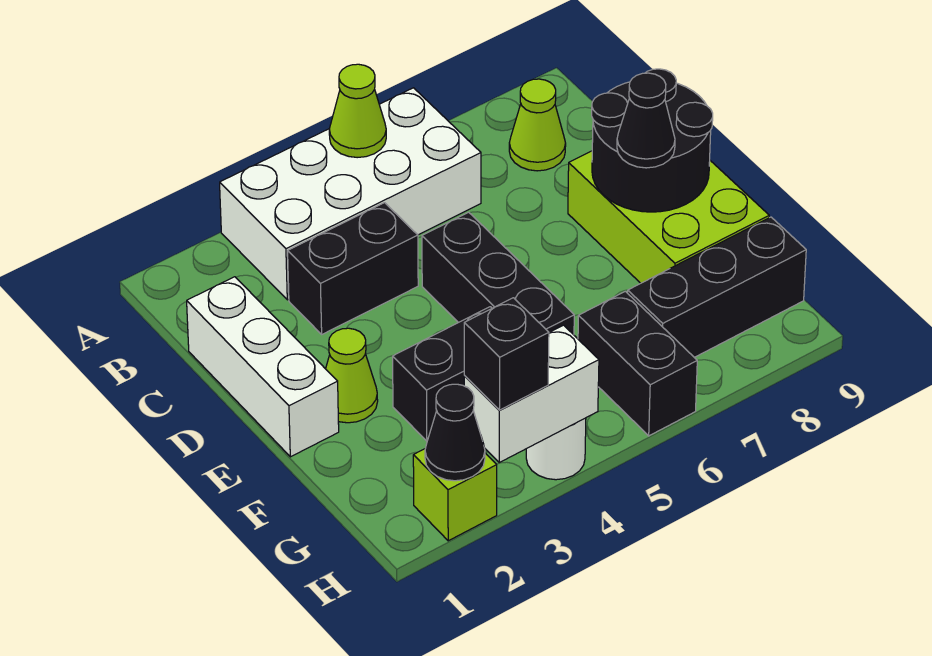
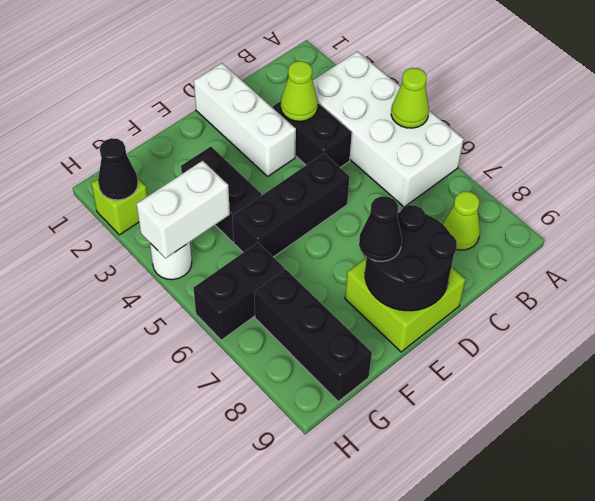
white 1x3 brick [187,277,339,457] -> white 1x3 brick turned to [194,63,296,176]
lime 2x3 brick [568,151,769,283] -> lime 2x2 brick [345,258,466,352]
lime 1x1 cone [326,328,378,423] -> lime 1x1 cone moved to [281,61,318,121]
white 1x2 brick [464,325,599,462] -> white 1x2 brick turned to [137,161,230,258]
black 1x1 brick [464,298,549,410] -> none

